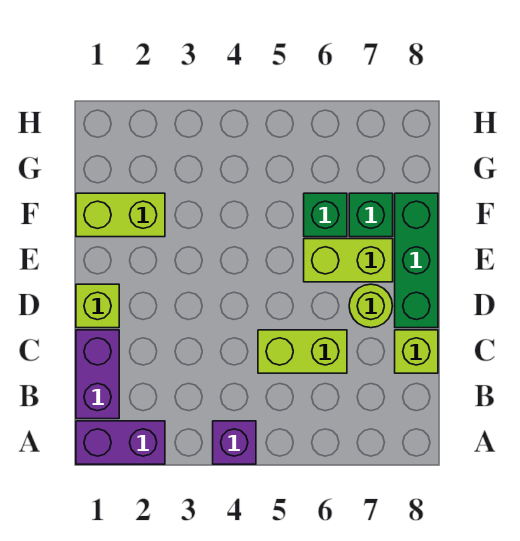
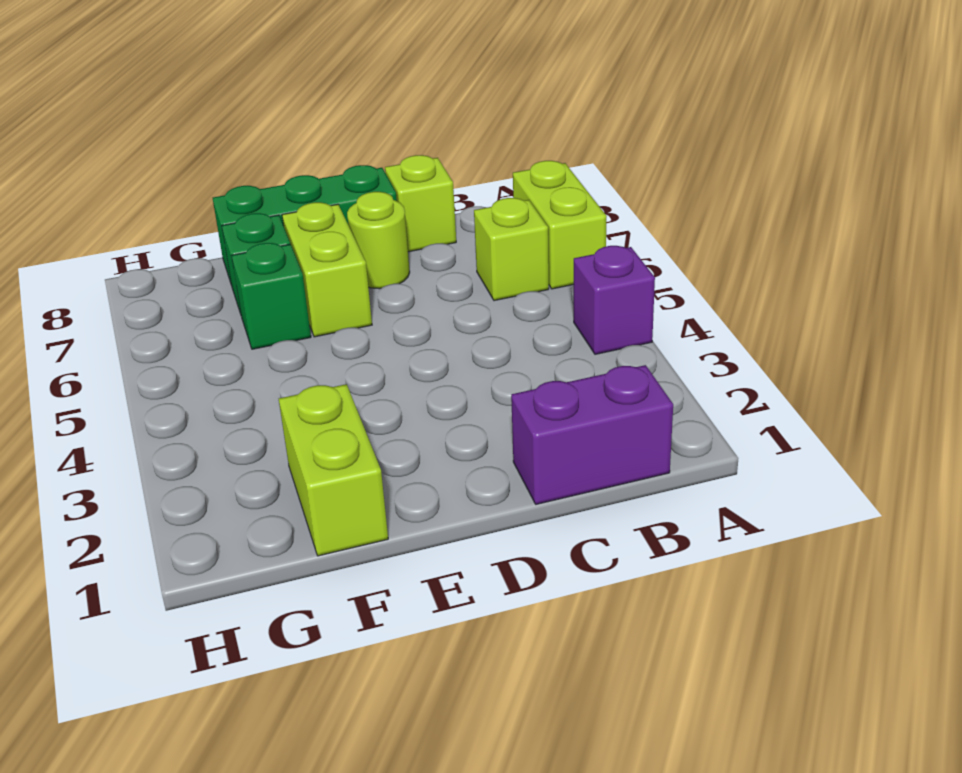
purple 1x2 brick [76,421,165,464] -> none
lime 1x2 brick [258,330,347,373] -> lime 1x2 brick moved to [513,161,607,289]
lime 1x1 brick [76,284,119,328] -> lime 1x1 brick moved to [474,198,549,301]

